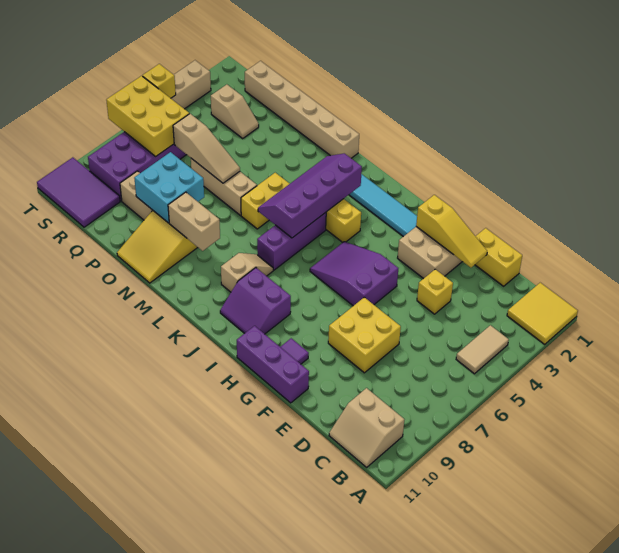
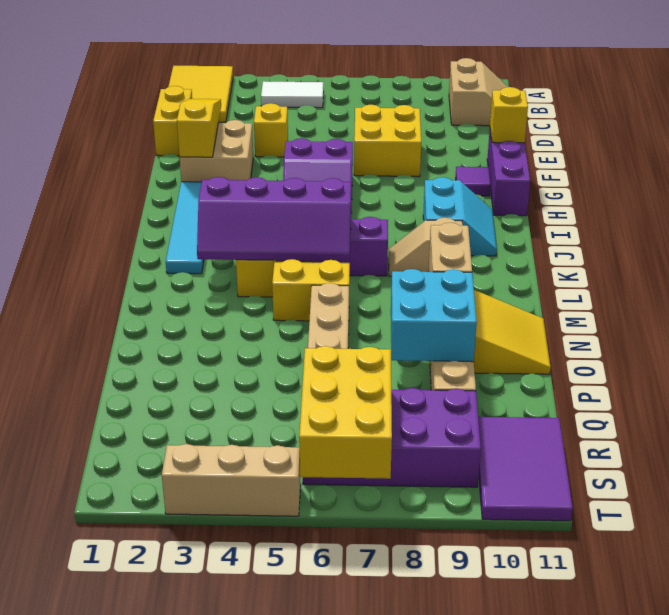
yellow 2x2 tile [507,283,578,344] -> yellow 2x3 tile [168,66,233,123]
tan 1x2 tile [456,325,509,374] -> white 1x2 tile [261,81,324,108]
purple 2x2 slope [220,268,291,334] -> cyan 2x2 slope [423,177,497,256]
tan 1x6 brick [245,61,359,158] -> none
tan 1x3 slope [173,114,240,183] -> none
tan 1x2 slope [211,84,259,138] -> none
yellow 1x1 brick [142,64,176,98] -> yellow 1x1 brick moved to [490,87,528,143]

